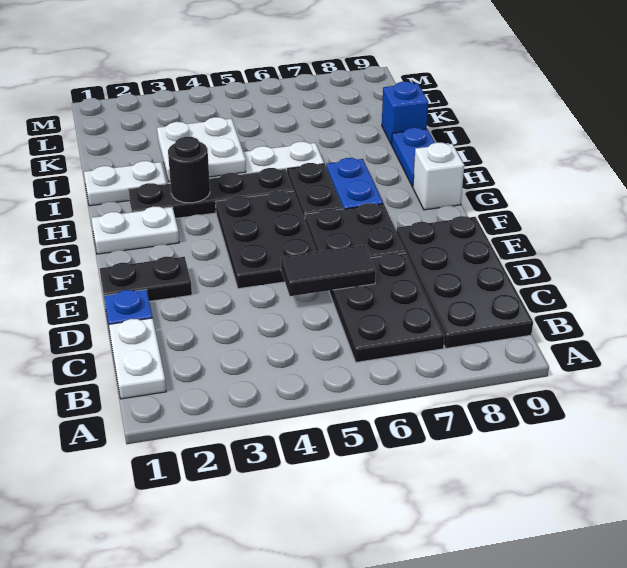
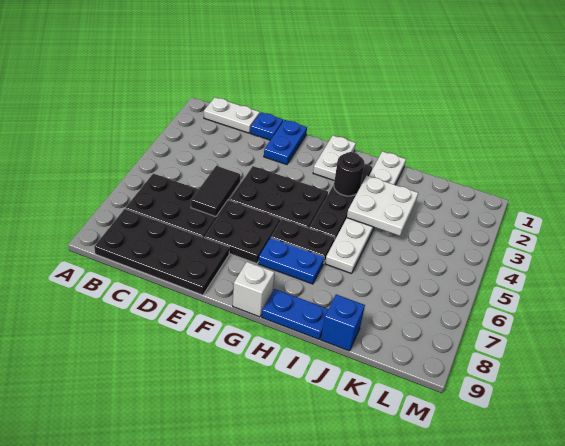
black 1x2 plate [100,257,192,301] -> blue 1x2 plate [264,120,307,165]

